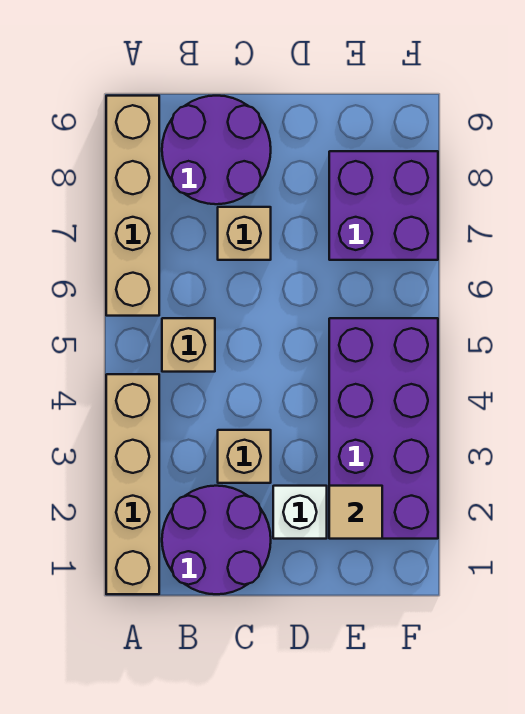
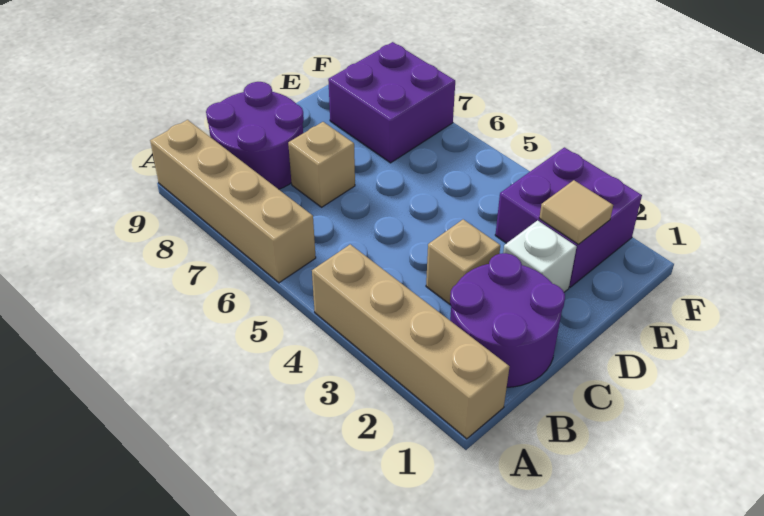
tan 1x1 brick [162,318,215,372] -> none
purple 2x4 brick [329,318,438,539] -> purple 2x2 brick [495,147,642,287]

